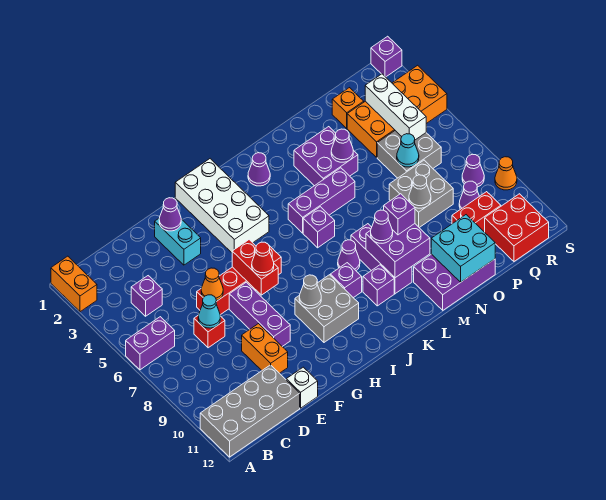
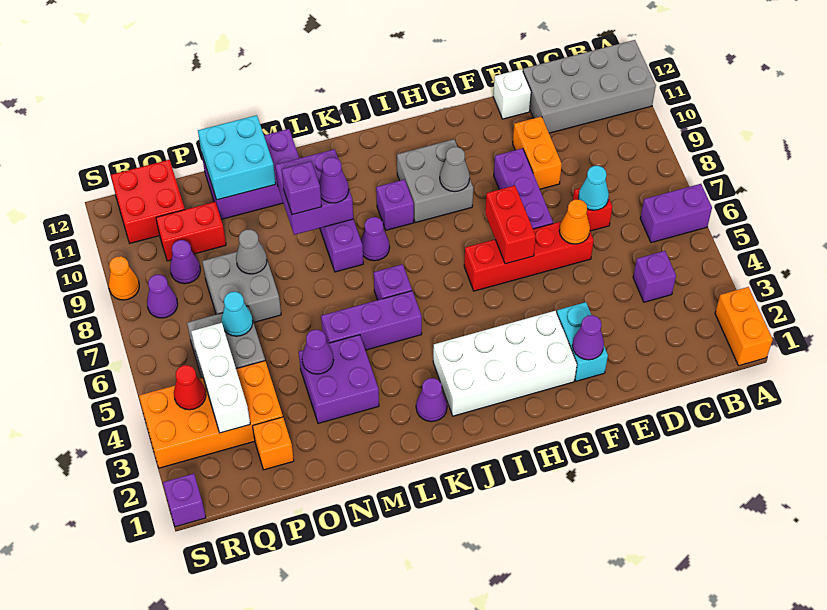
red 1x1 cone [252,242,274,275] -> red 1x1 cone moved to [174,365,206,410]
white 2x4 brick [175,159,269,253] -> white 2x4 brick turned to [433,311,577,416]
purple 1x1 brick [363,265,394,306] -> none

